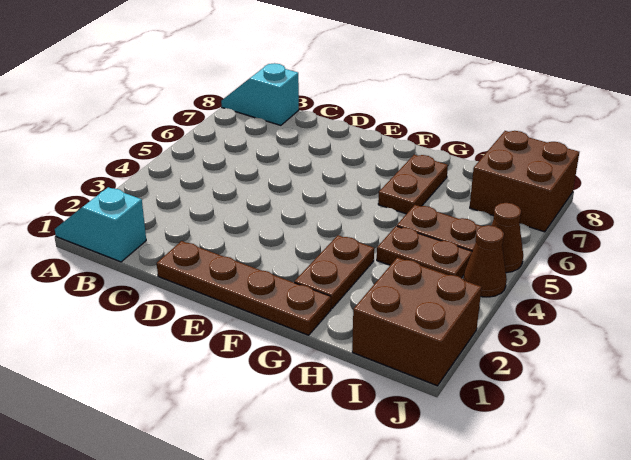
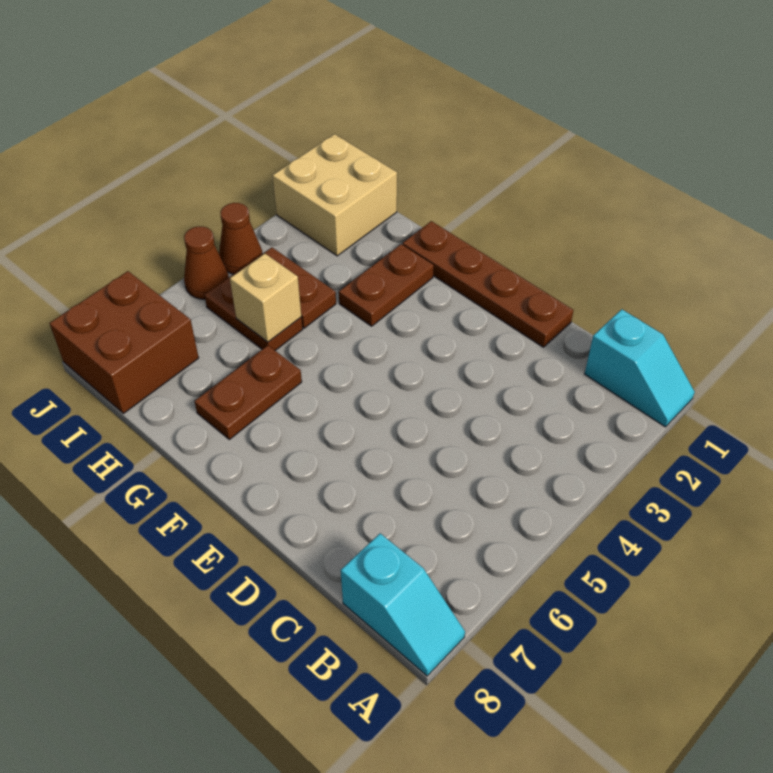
none -> tan 1x1 brick [230,254,301,342]
brown 2x2 brick [352,258,482,386] -> tan 2x2 brick [273,134,397,256]

